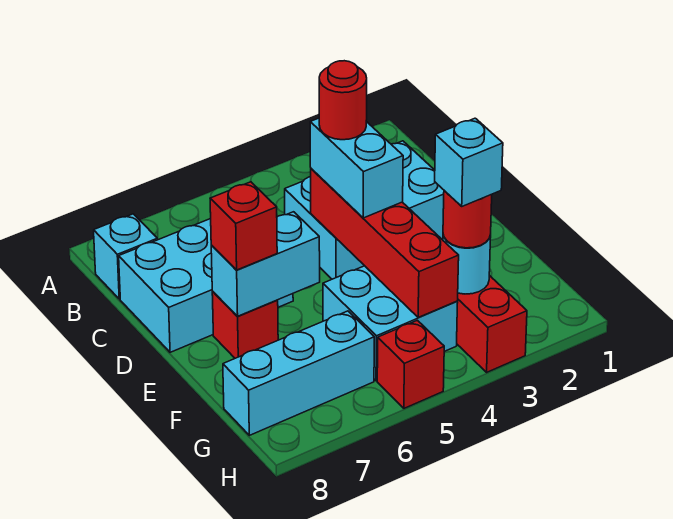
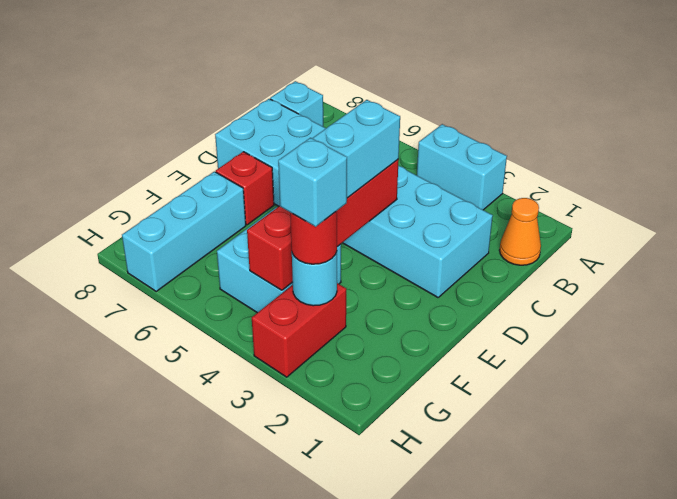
none -> orange 1x1 cone [499,198,541,265]
red 1x1 round brick [319,61,367,140] -> none
cyan 1x2 brick [211,212,320,316] -> cyan 1x2 brick moved to [417,124,507,210]
red 1x1 brick [210,182,277,270] -> none
cyan 1x3 brick [223,311,374,435] -> cyan 1x3 brick turned to [122,172,246,291]
red 1x1 brick [377,320,444,408] -> none

